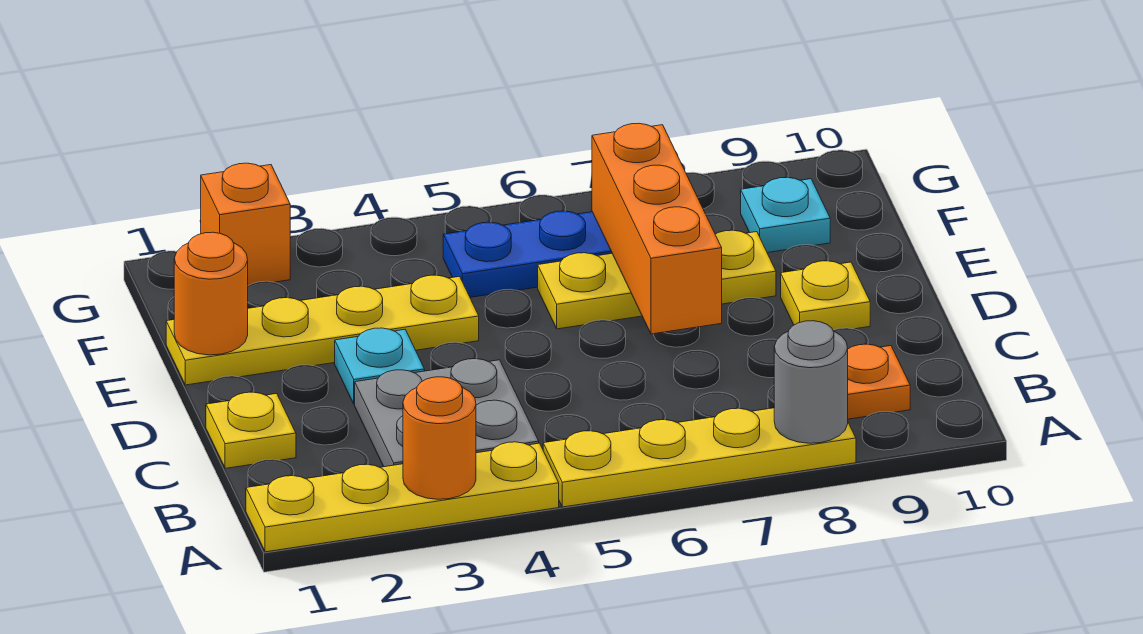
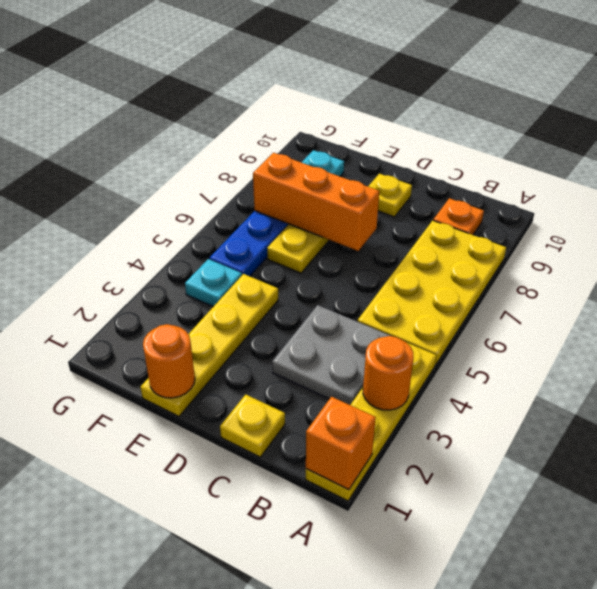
yellow 1x4 plate [543,408,856,507] -> yellow 2x4 plate [357,221,506,365]
grey 1x1 round brick [774,321,848,443] -> none
cyan 1x1 plate [335,328,424,404] -> cyan 1x1 plate moved to [185,259,242,307]
orange 1x1 brick [201,163,290,286] -> orange 1x1 brick moved to [306,397,376,490]

